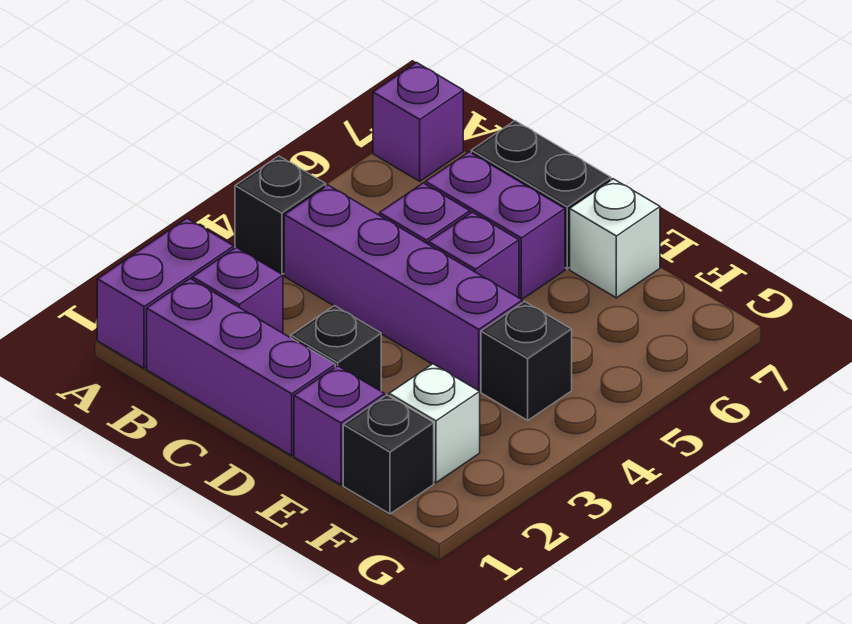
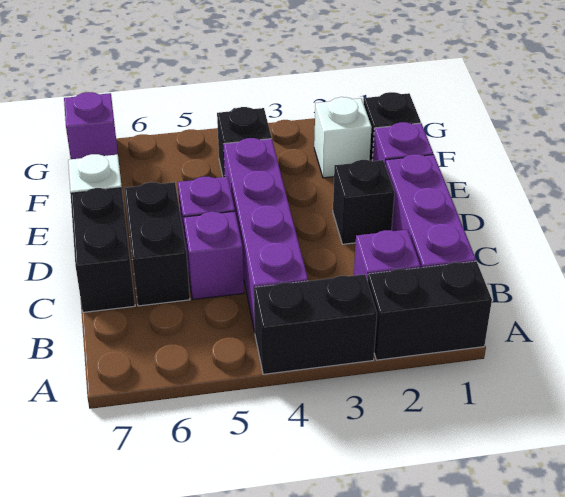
purple 1x2 brick [97,219,234,368] -> black 1x2 brick [367,261,492,360]
black 1x1 brick [235,156,326,275] -> black 1x2 brick [254,274,377,374]
purple 1x1 brick [373,63,463,181] -> purple 1x1 brick moved to [64,92,118,159]
purple 1x2 brick [425,152,565,299] -> black 1x2 brick [124,182,190,306]

